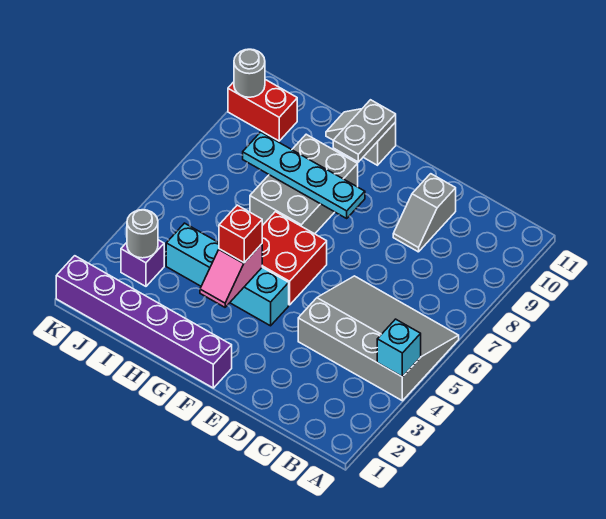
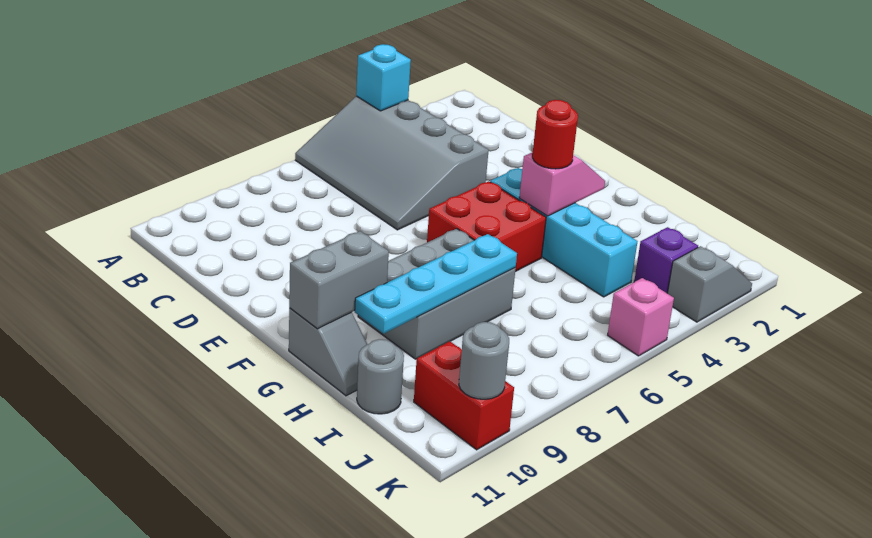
grey 1x2 slope [393,174,456,252] -> grey 1x2 slope moved to [667,246,752,322]
purple 1x6 brick [56,256,232,388] -> none
cyan 1x4 plate [243,132,365,218] -> cyan 1x4 plate turned to [355,234,517,333]
red 1x1 brick [219,205,262,263] -> red 1x1 round brick [532,100,578,169]
grey 1x2 plate [333,100,396,162] -> grey 1x2 brick [289,231,389,329]
grey 1x1 round brick [127,210,158,258] -> grey 1x1 round brick moved to [357,339,404,414]
none -> pink 1x1 brick [608,278,674,356]

